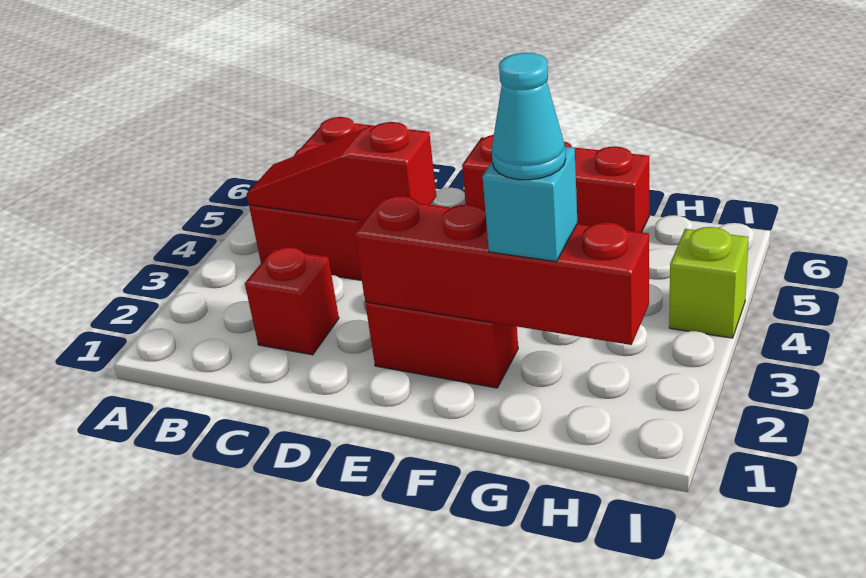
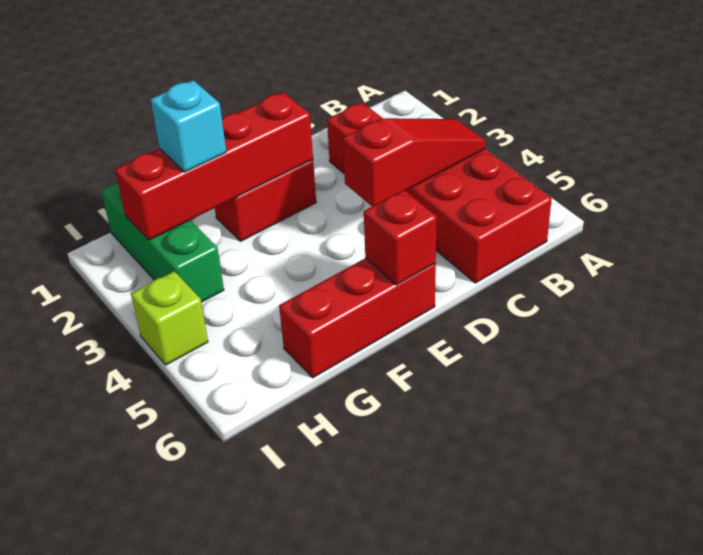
none -> red 1x1 brick [364,190,437,285]
cyan 1x1 cone [492,53,566,180] -> none
none -> green 1x3 brick [101,183,224,302]

